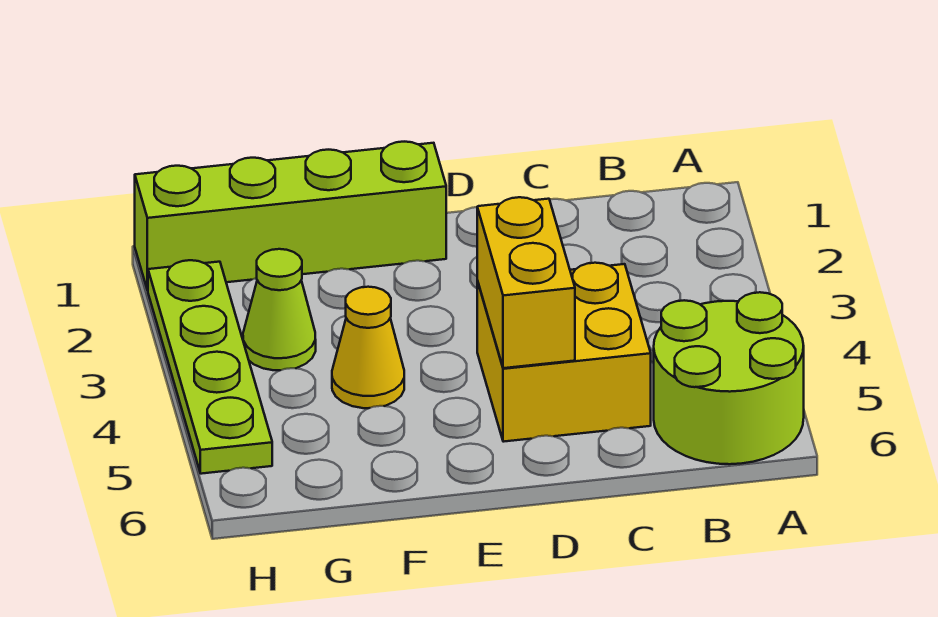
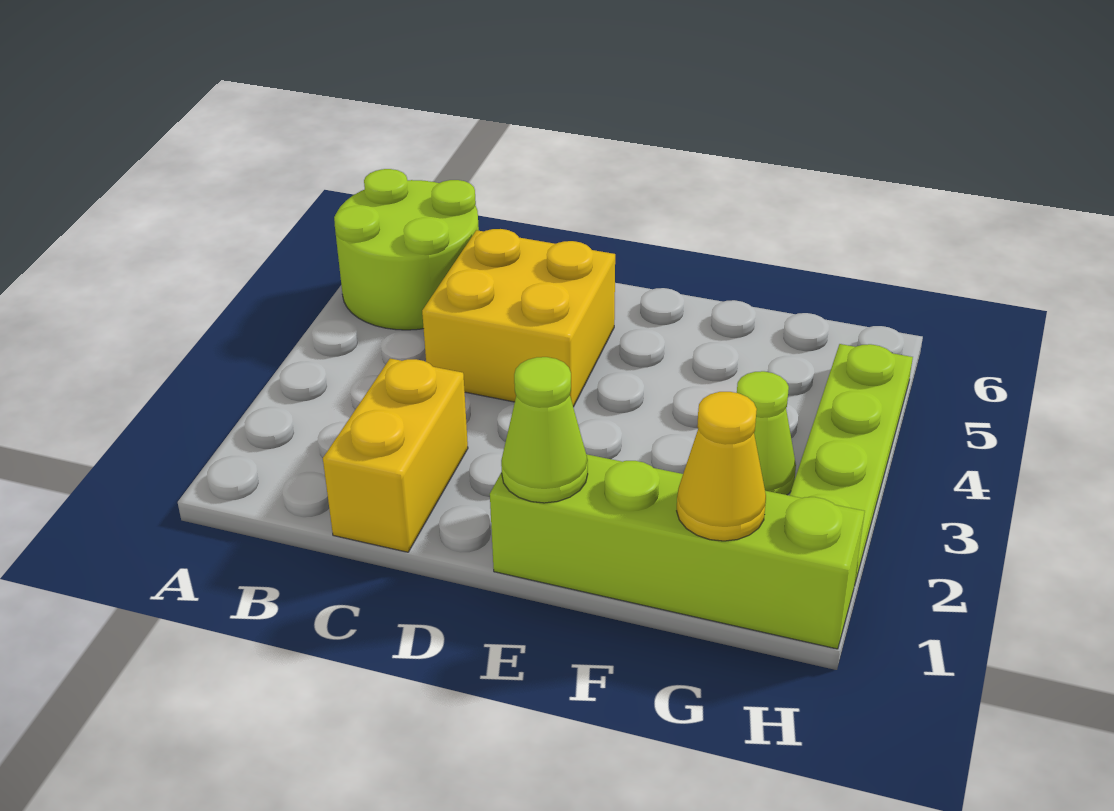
yellow 1x2 brick [477,197,575,368] -> yellow 1x2 brick moved to [323,358,468,552]
none -> lime 1x1 cone [501,357,588,503]
yellow 1x1 cone [332,287,404,408] -> yellow 1x1 cone moved to [677,392,766,541]

